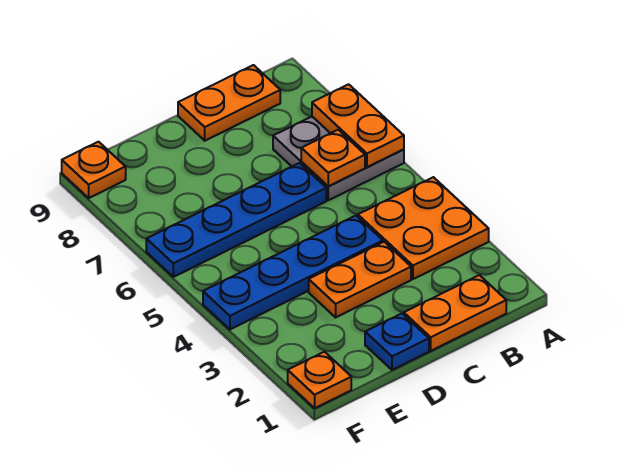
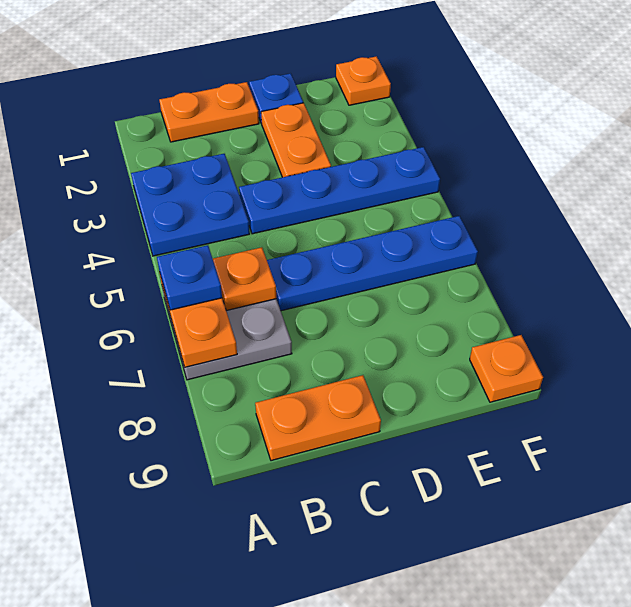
orange 2x2 plate [358,177,489,279] -> blue 2x2 plate [131,154,250,256]
none -> blue 1x1 plate [157,245,222,310]
orange 1x2 plate [309,242,411,317] -> orange 1x2 plate turned to [261,103,331,177]

